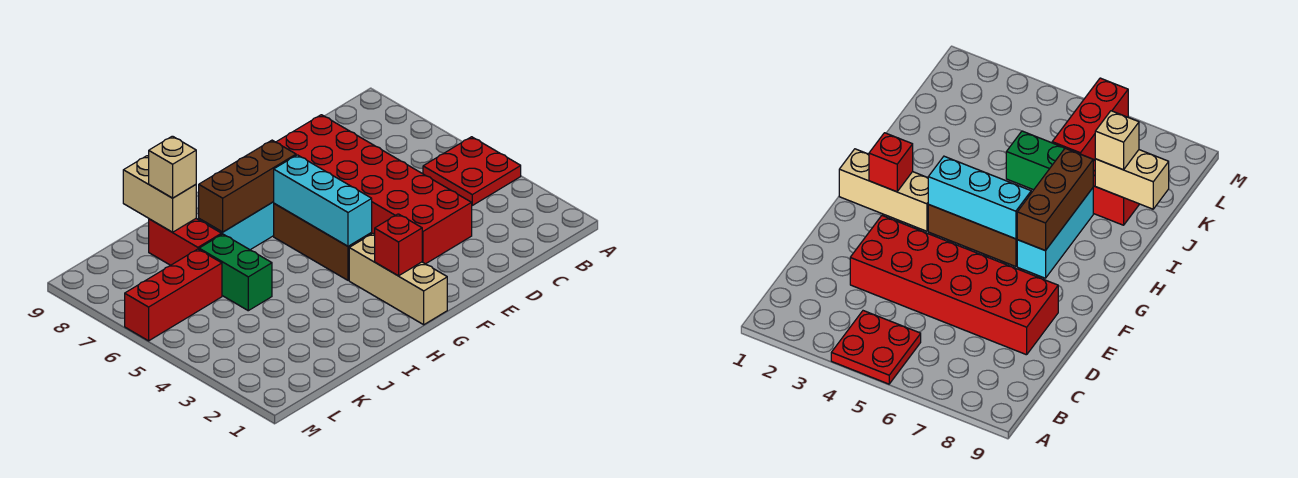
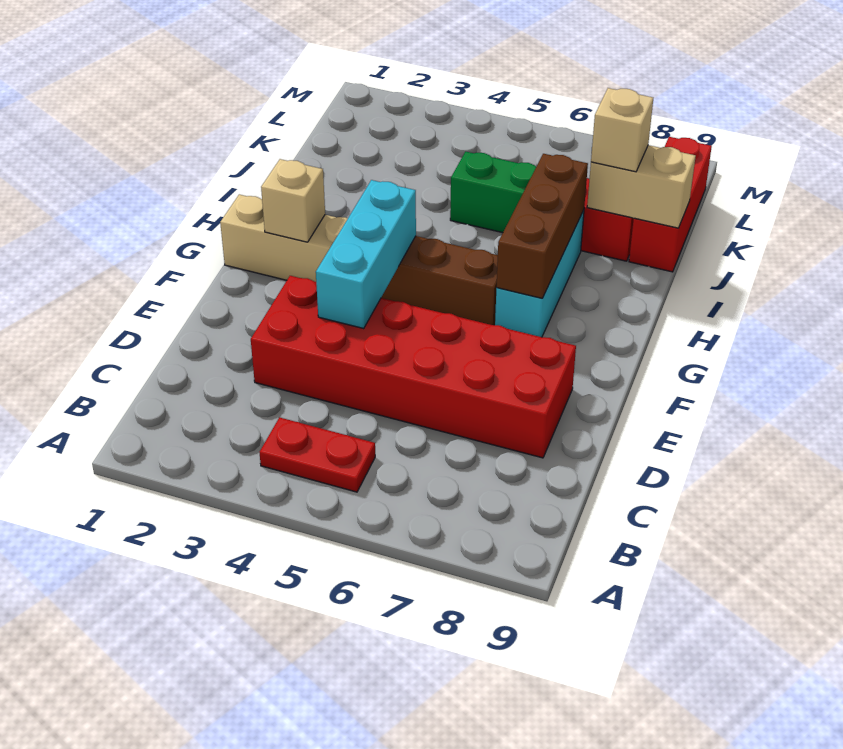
red 2x2 plate [423,137,521,205] -> red 1x2 plate [259,417,375,492]
red 1x1 brick [375,214,422,276] -> tan 1x1 brick [261,159,325,242]
cyan 1x3 brick [274,155,372,246] -> cyan 1x3 brick turned to [316,180,416,328]
red 1x3 brick [125,249,222,341] -> red 1x3 brick moved to [629,137,712,272]

